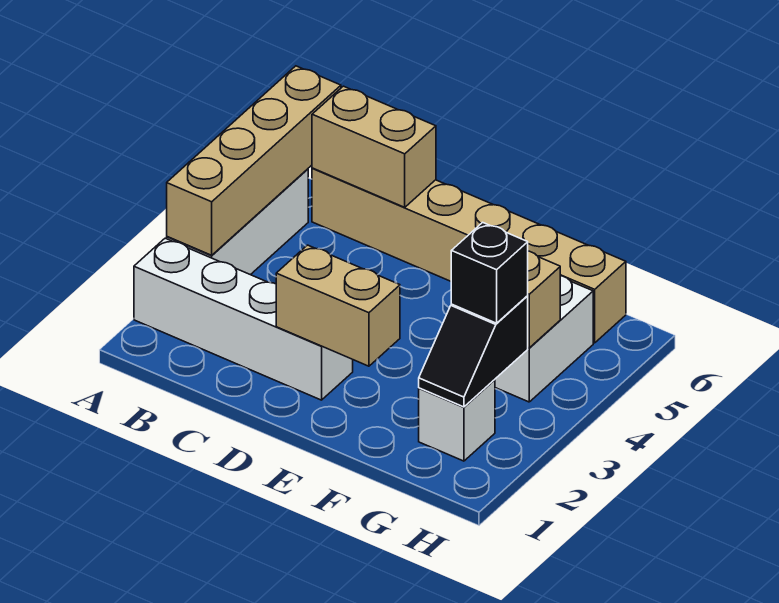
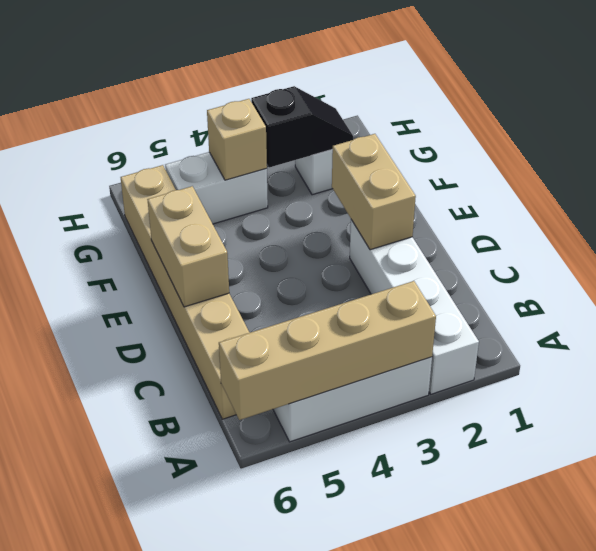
tan 1x2 brick [312,86,436,207] -> tan 1x2 brick moved to [147,186,229,307]
black 1x1 brick [451,222,528,323] -> none

